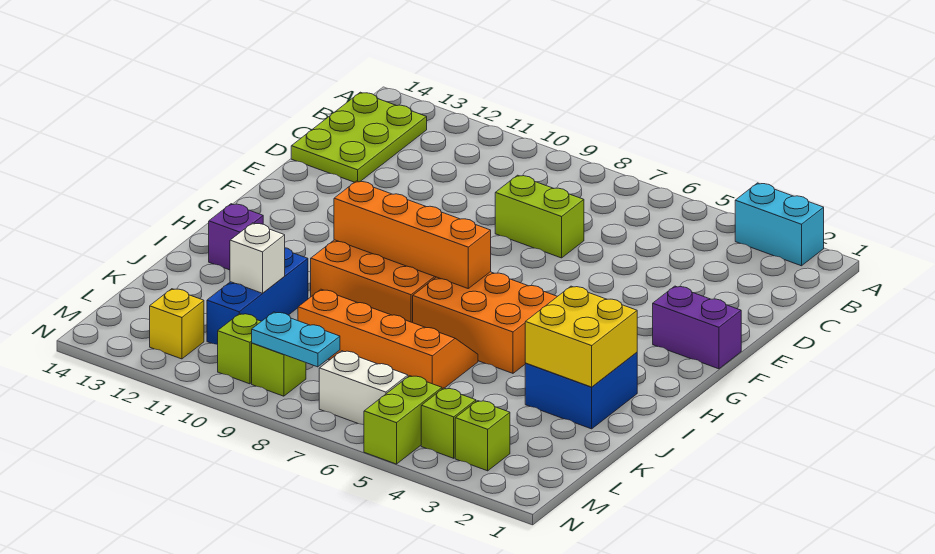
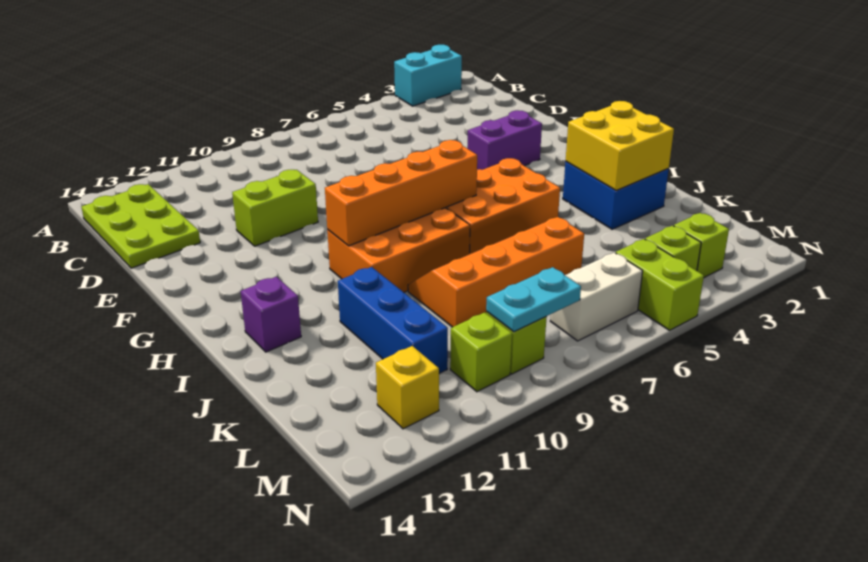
lime 1x2 brick [495,175,584,258] -> lime 1x2 brick moved to [232,170,318,246]
purple 1x2 brick [653,286,741,369] -> purple 1x2 brick moved to [467,110,542,170]
white 1x1 brick [230,223,285,293] -> none

